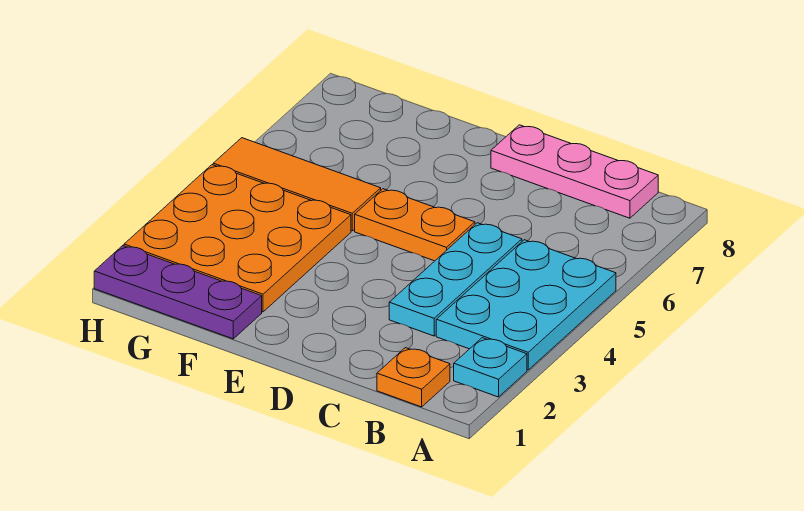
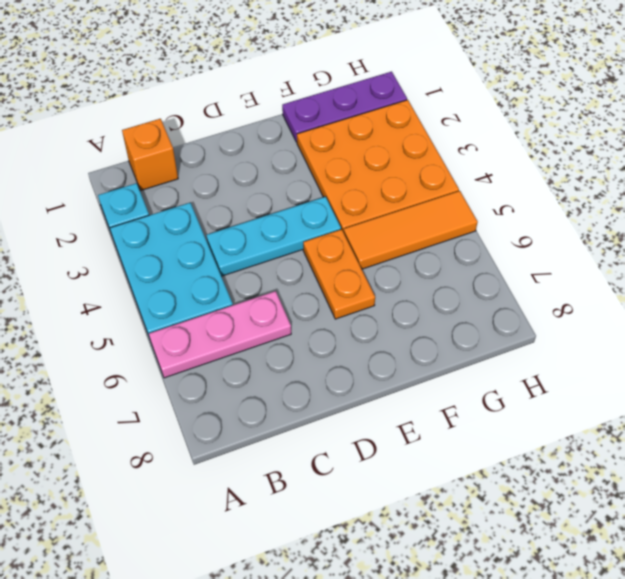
orange 1x1 plate [377,348,450,407] -> orange 1x1 brick [122,119,178,191]
pink 1x3 plate [491,125,658,218] -> pink 1x3 plate moved to [149,291,291,378]
cyan 1x3 plate [389,223,522,336] -> cyan 1x3 plate turned to [206,197,341,276]
orange 1x2 plate [355,189,475,261] -> orange 1x2 plate turned to [303,229,375,319]

